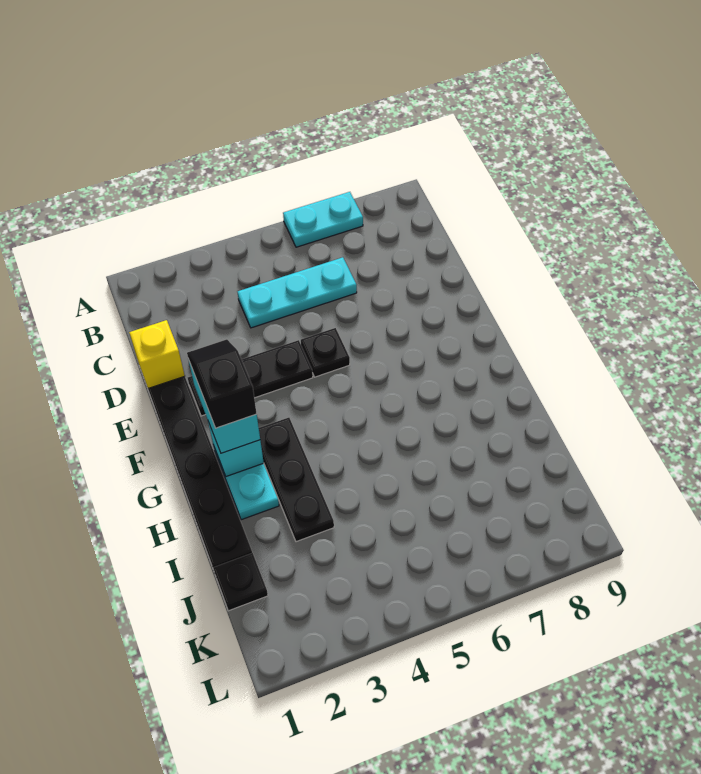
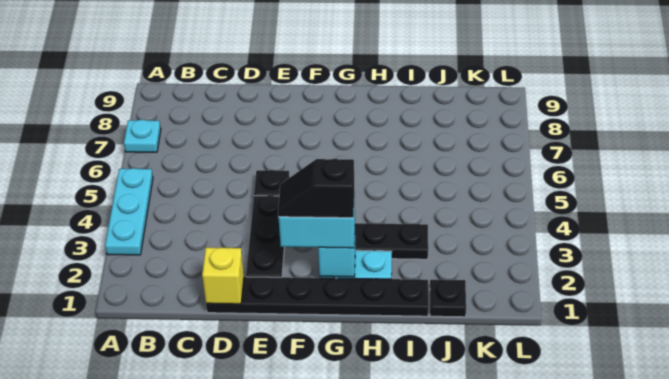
cyan 1x2 plate [283,192,363,247] -> cyan 1x1 plate [124,120,161,152]
cyan 1x3 plate [238,257,357,328] -> cyan 1x3 plate moved to [105,168,153,255]

